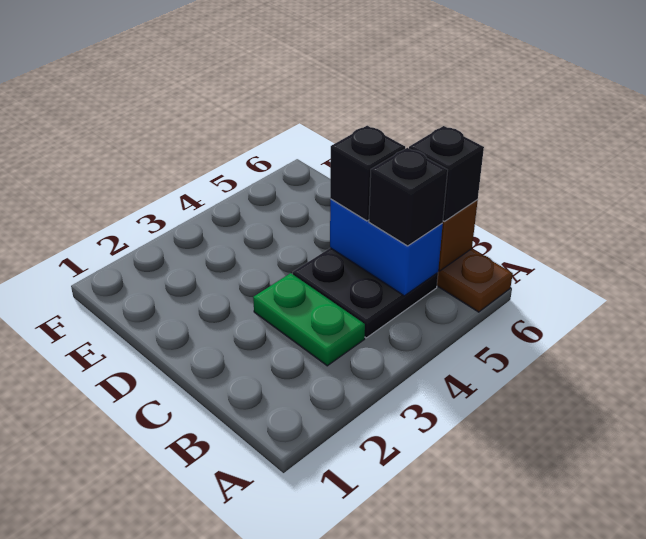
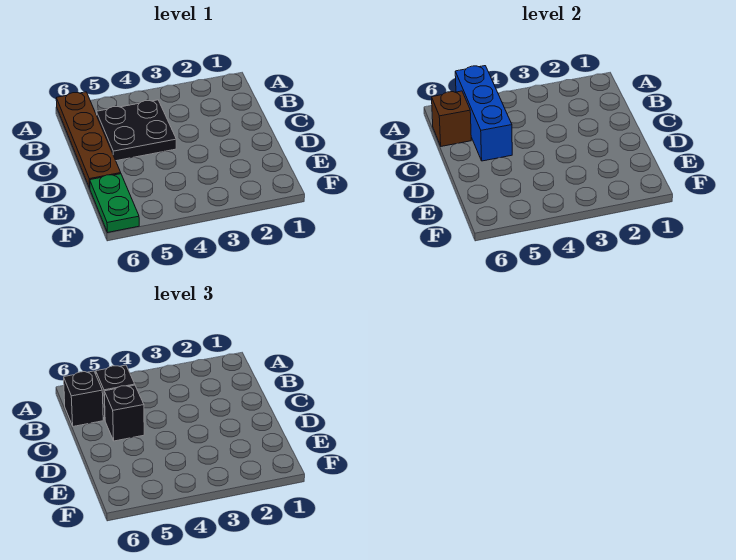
green 1x2 plate [253,273,365,366] -> green 1x2 plate moved to [90,174,139,232]
blue 1x2 brick [330,199,443,296] -> blue 1x3 brick [455,66,512,161]

